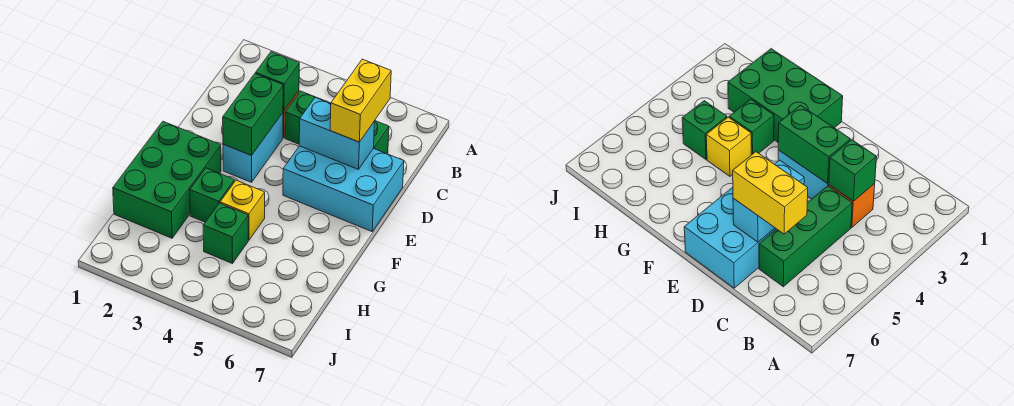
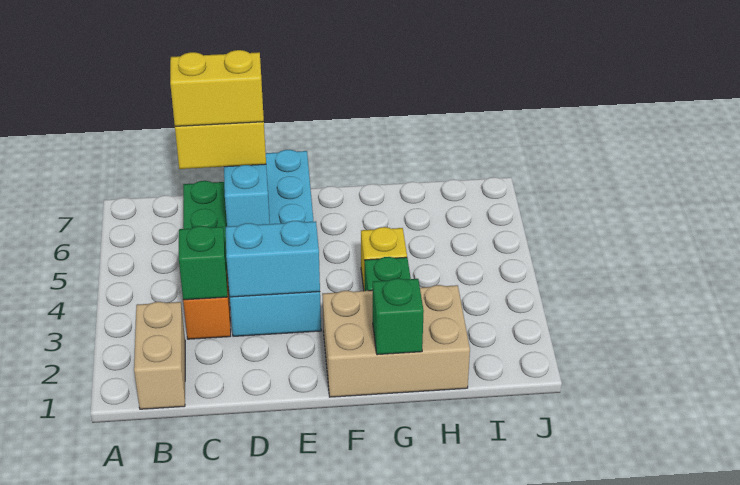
none -> tan 1x2 brick [134,302,185,409]
none -> yellow 1x2 brick [170,50,264,126]
green 1x2 brick [223,74,283,156] -> cyan 1x2 brick [226,221,320,297]
green 2x3 brick [113,121,221,238] -> tan 2x3 brick [322,285,470,397]
green 1x1 brick [203,203,248,264] -> green 1x1 brick moved to [373,278,424,355]

